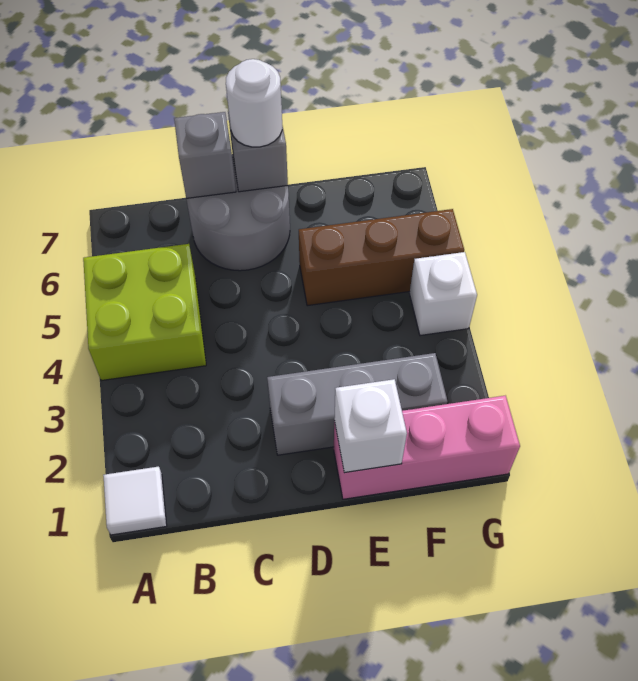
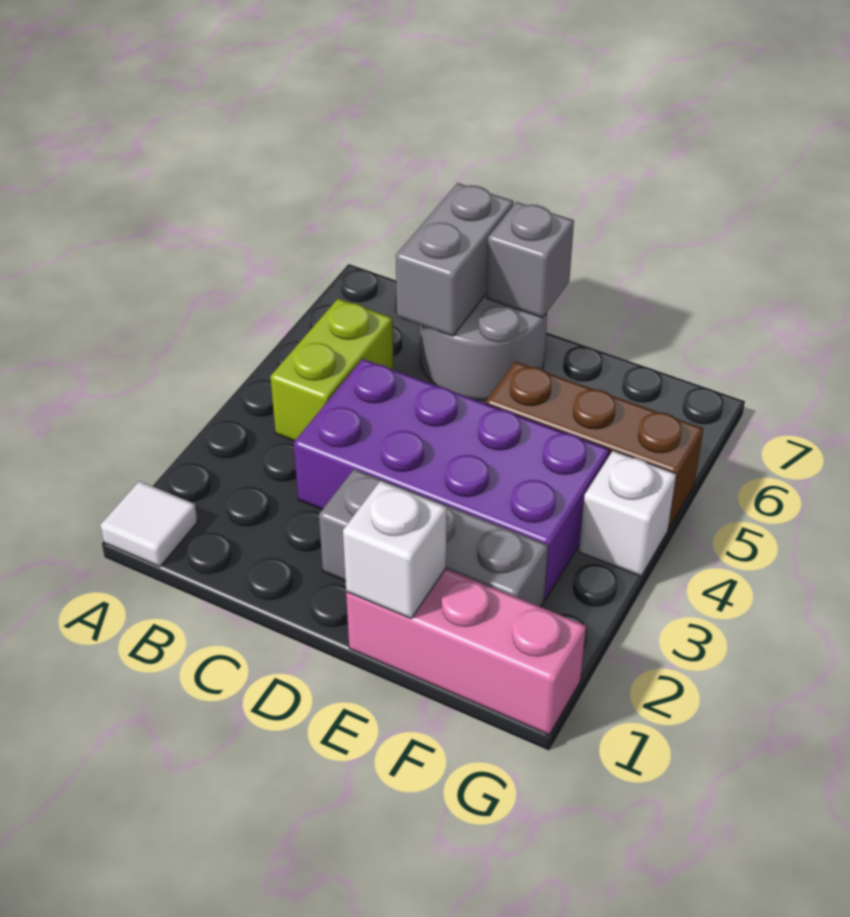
lime 2x2 brick [83,244,206,381] -> lime 1x2 brick [270,299,394,441]
none -> purple 2x4 brick [294,359,610,599]
grey 1x1 brick [174,112,236,198] -> grey 1x2 brick [396,183,514,336]
white 1x1 round brick [226,59,282,147] -> none

